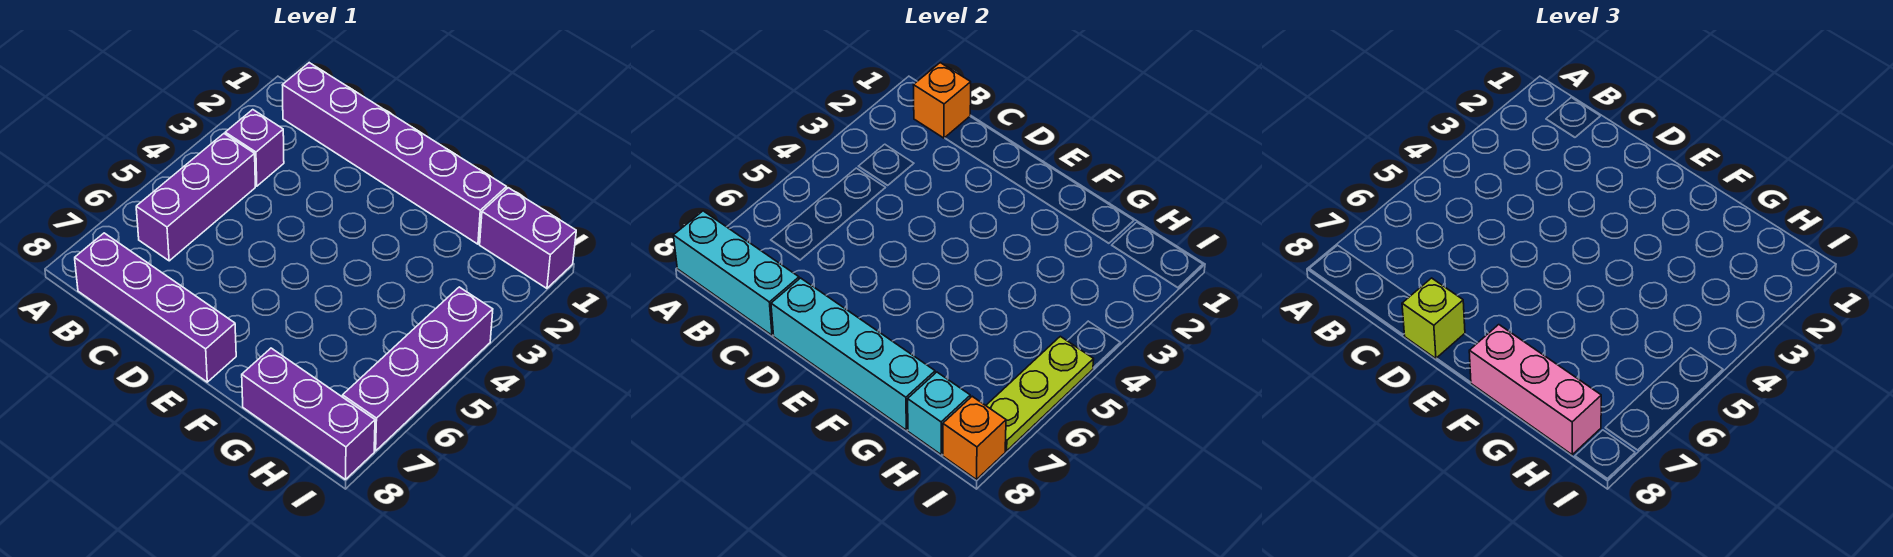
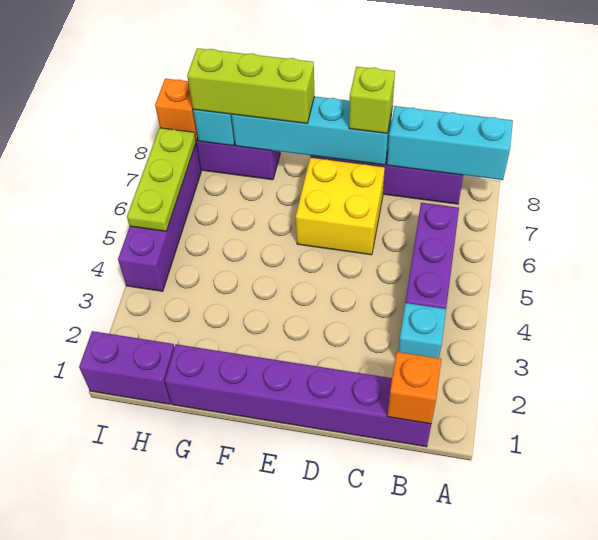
purple 1x1 brick [225,110,284,186] -> cyan 1x1 brick [398,303,446,358]
none -> yellow 2x2 brick [296,157,385,255]
pink 1x3 brick [1469,325,1601,455] -> lime 1x3 brick [187,48,314,123]

